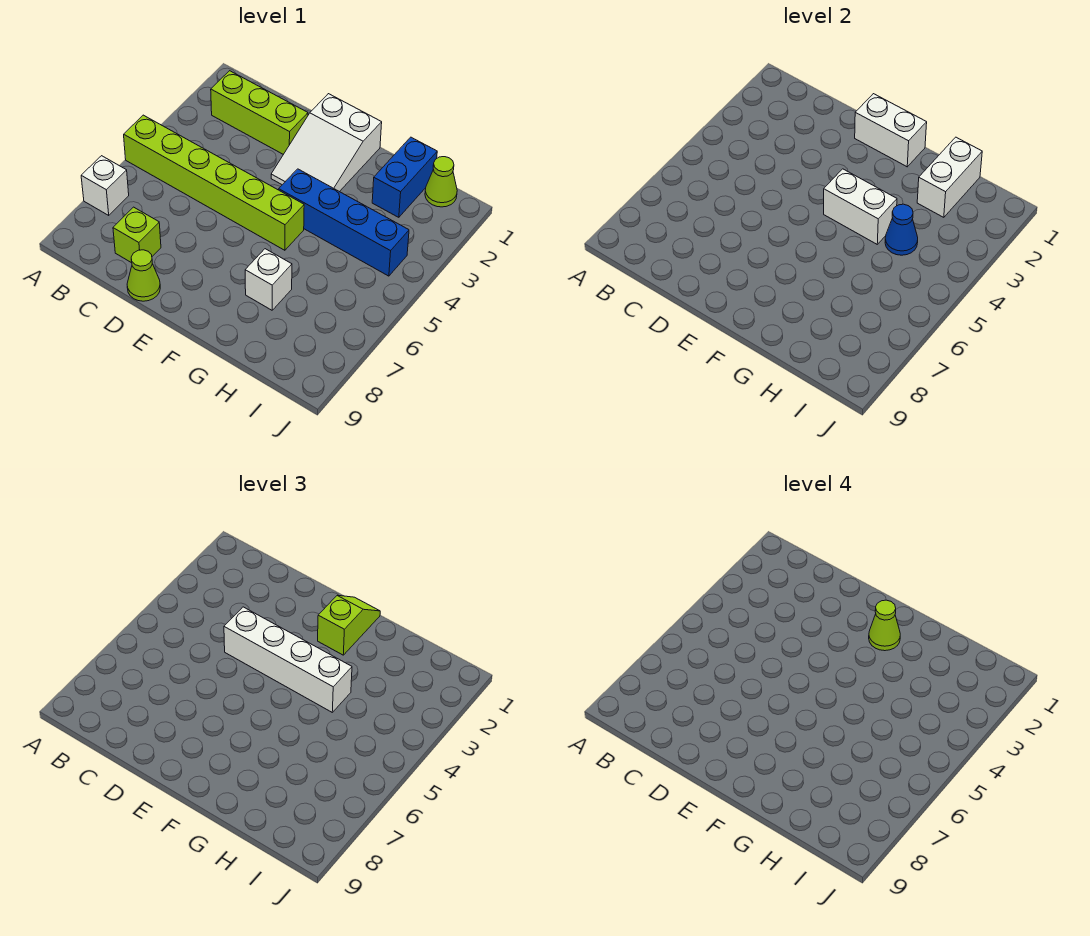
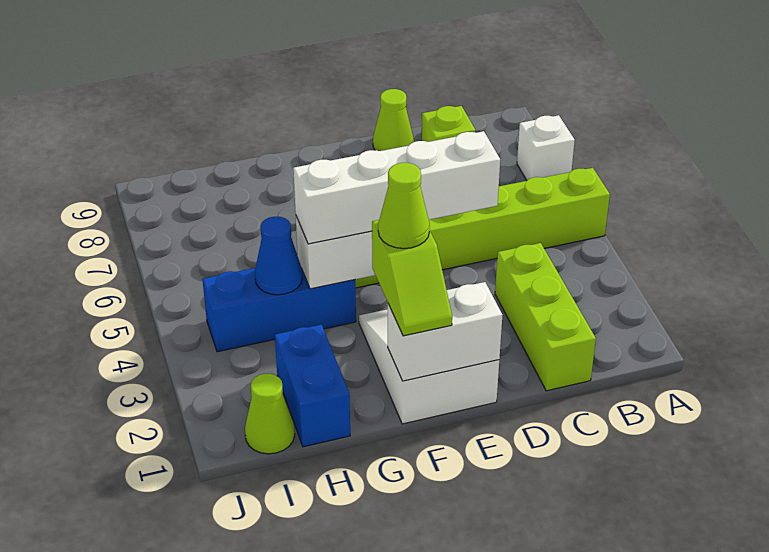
lime 1x3 brick [211,71,308,154] -> lime 1x3 brick turned to [495,243,596,391]
blue 1x4 brick [279,169,409,276] -> blue 1x3 brick [203,268,356,352]
white 1x1 brick [245,249,292,310] -> none
white 1x2 brick [917,137,982,217] -> none

